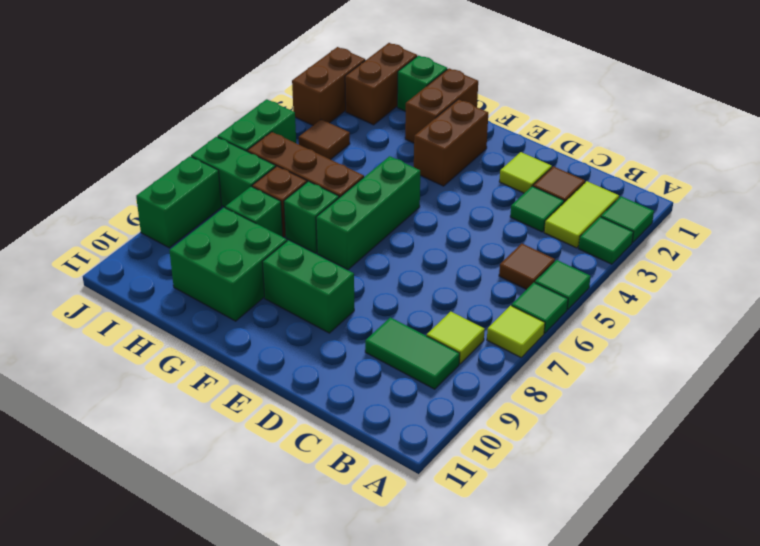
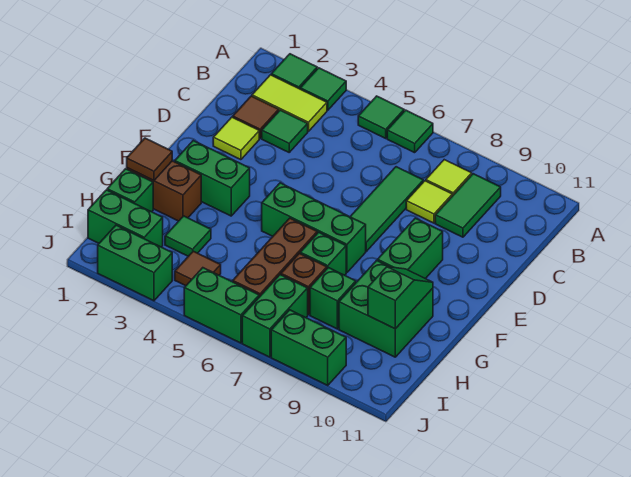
lime 1x1 tile [487,306,545,357] -> lime 1x1 tile moved to [406,181,452,223]
brown 1x1 tile [499,244,555,290] -> brown 1x1 tile moved to [127,138,172,181]
none -> green 1x3 tile [350,167,423,251]
brown 1x2 brick [414,99,488,186] -> green 1x2 brick [175,141,250,216]
none -> green 1x2 slope [368,267,433,329]
none -> green 1x1 tile [165,216,211,256]
brown 1x2 brick [345,43,417,125] -> green 1x2 brick [88,190,163,247]
brown 1x2 brick [292,47,365,125] -> green 1x2 brick [98,225,172,301]

